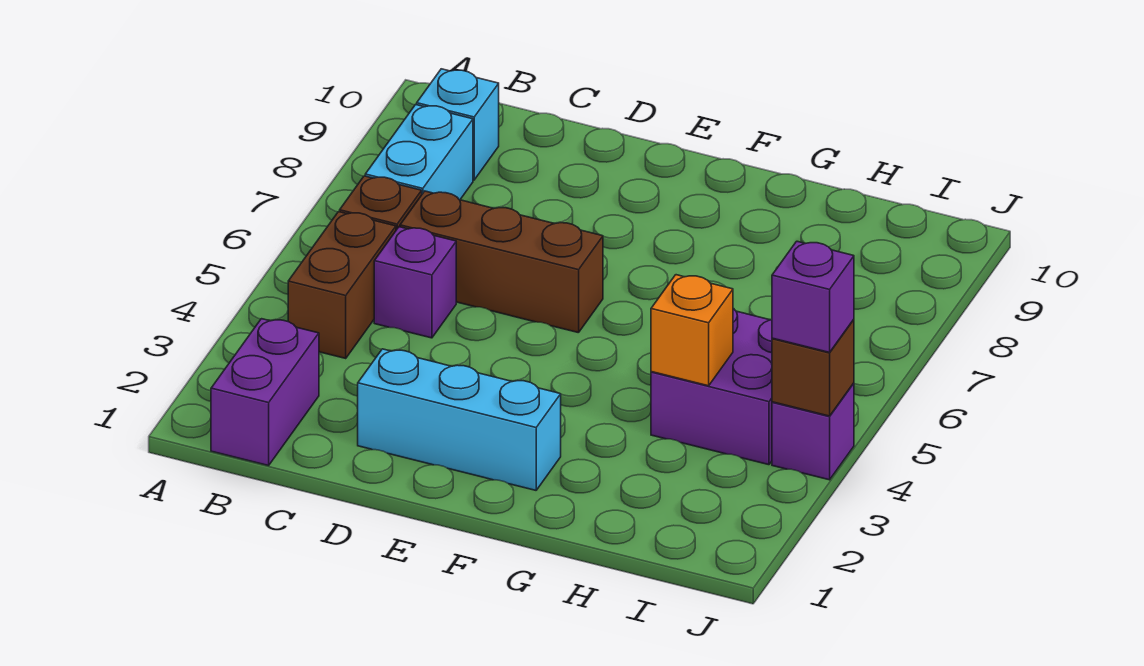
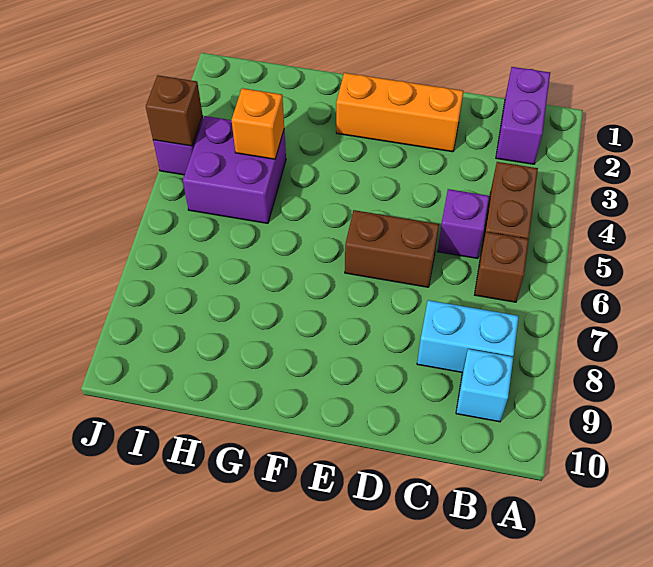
cyan 1x2 brick [365,105,473,200] -> cyan 1x2 brick turned to [417,300,519,372]
brown 1x3 brick [400,191,603,333] -> brown 1x2 brick [345,210,439,287]
cyan 1x3 brick [358,349,561,490] -> orange 1x3 brick [336,73,463,152]
purple 1x1 brick [772,241,854,352] -> none

